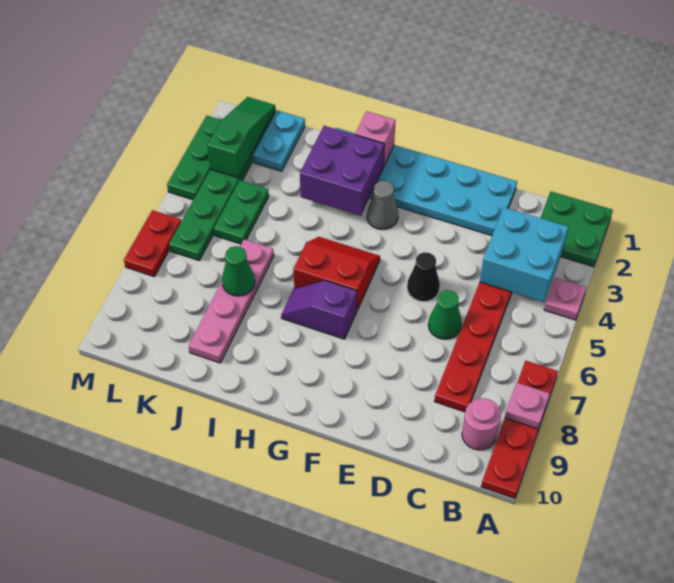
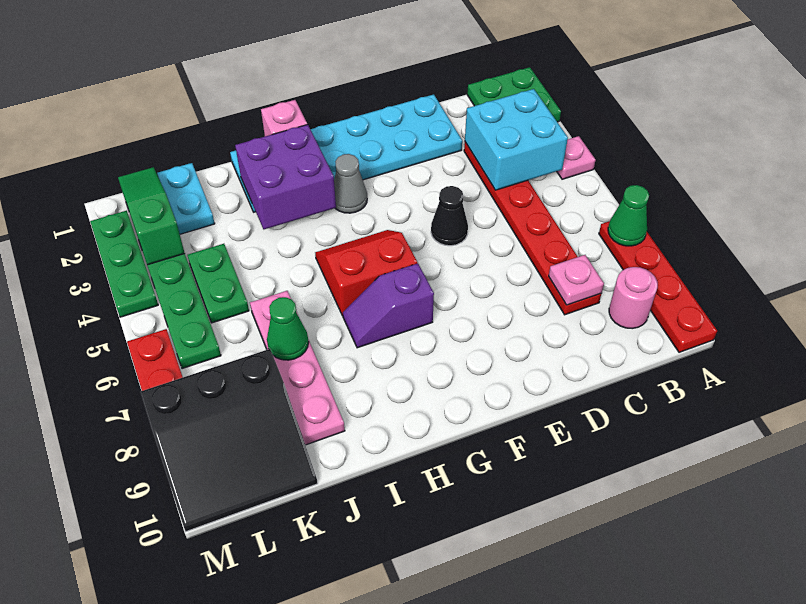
pink 1x1 plate [505,383,550,429] -> pink 1x1 plate moved to [549,255,604,305]
green 1x1 cone [428,290,462,339] -> green 1x1 cone moved to [608,185,649,246]
none -> black 3x3 slope [141,349,318,531]

